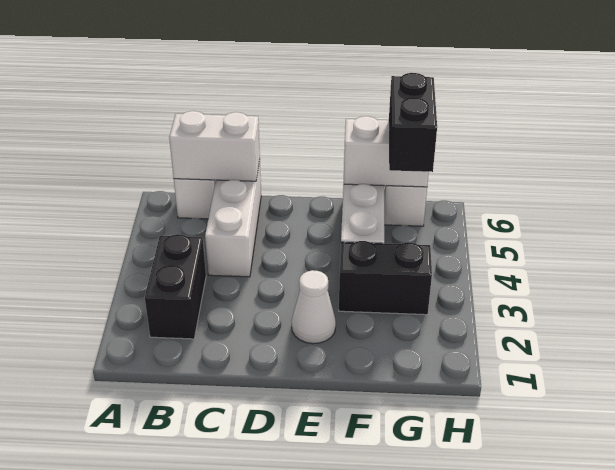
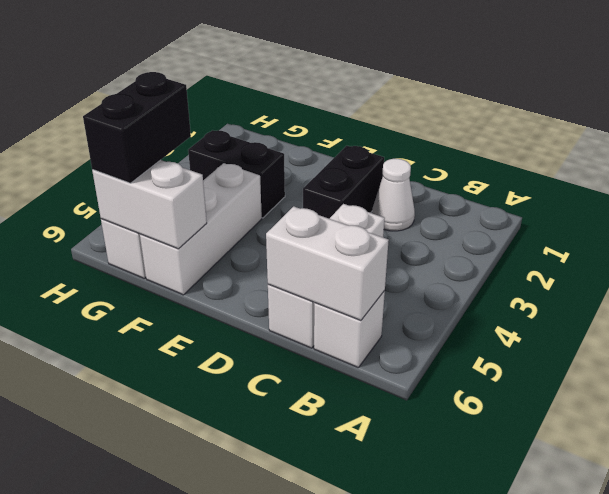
black 1x2 brick [145,234,206,339] -> black 1x2 brick moved to [303,146,384,219]
white 1x1 cone [292,270,336,344] -> white 1x1 cone moved to [372,159,415,231]

